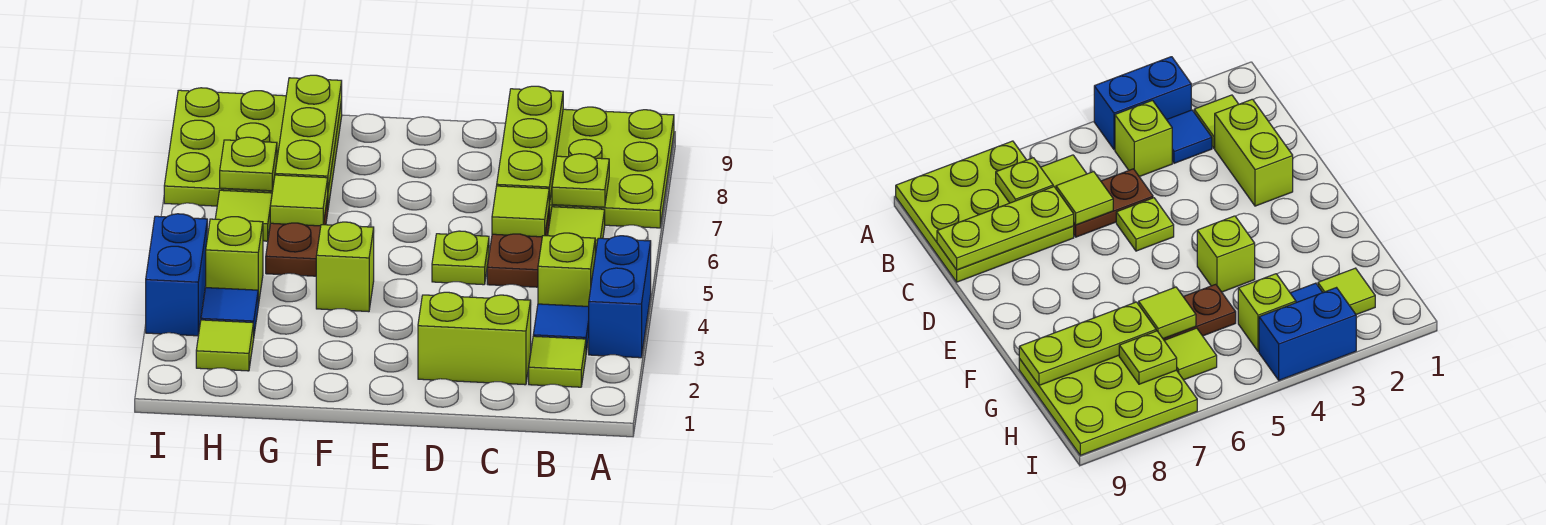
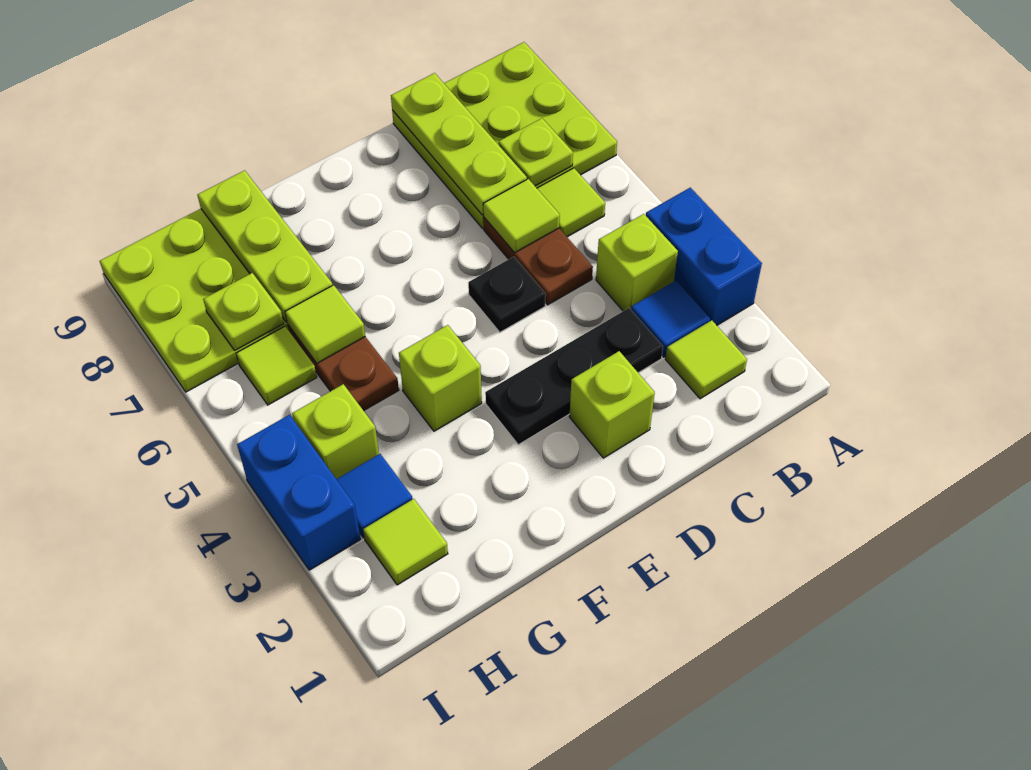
lime 1x2 brick [418,292,531,385] -> lime 1x1 brick [569,351,655,458]
none -> black 1x3 plate [485,308,663,445]
lime 1x1 plate [432,231,489,285] -> black 1x1 plate [468,257,546,332]

